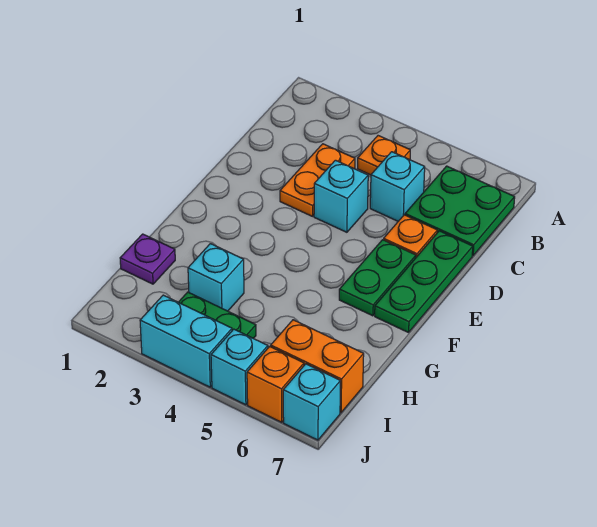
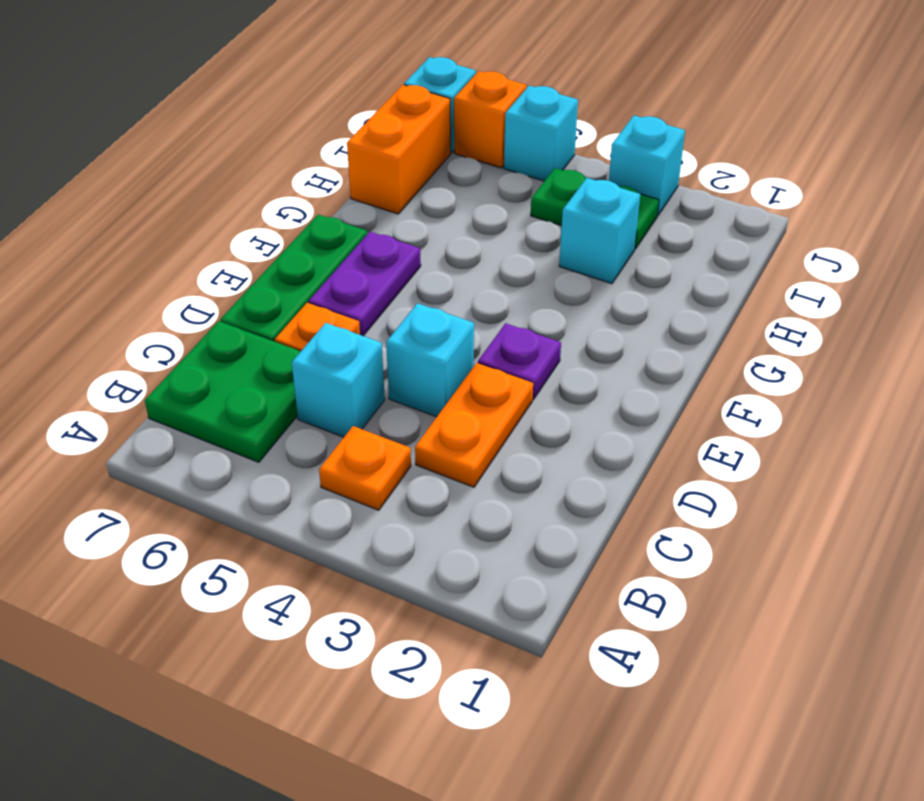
green 1x2 plate [339,240,416,316] -> purple 1x2 plate [309,232,421,336]
purple 1x1 plate [120,234,175,284] -> purple 1x1 plate moved to [478,323,561,399]
orange 1x2 brick [271,320,364,413] -> orange 1x2 brick turned to [347,85,451,214]
cyan 1x2 brick [140,295,232,387] -> cyan 1x1 brick [609,116,685,216]

